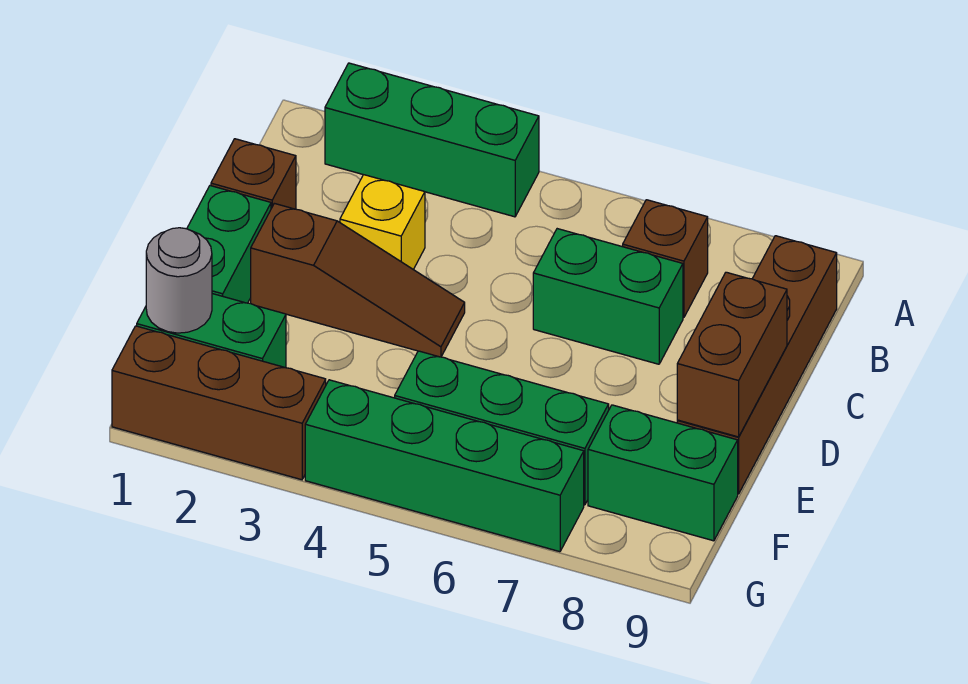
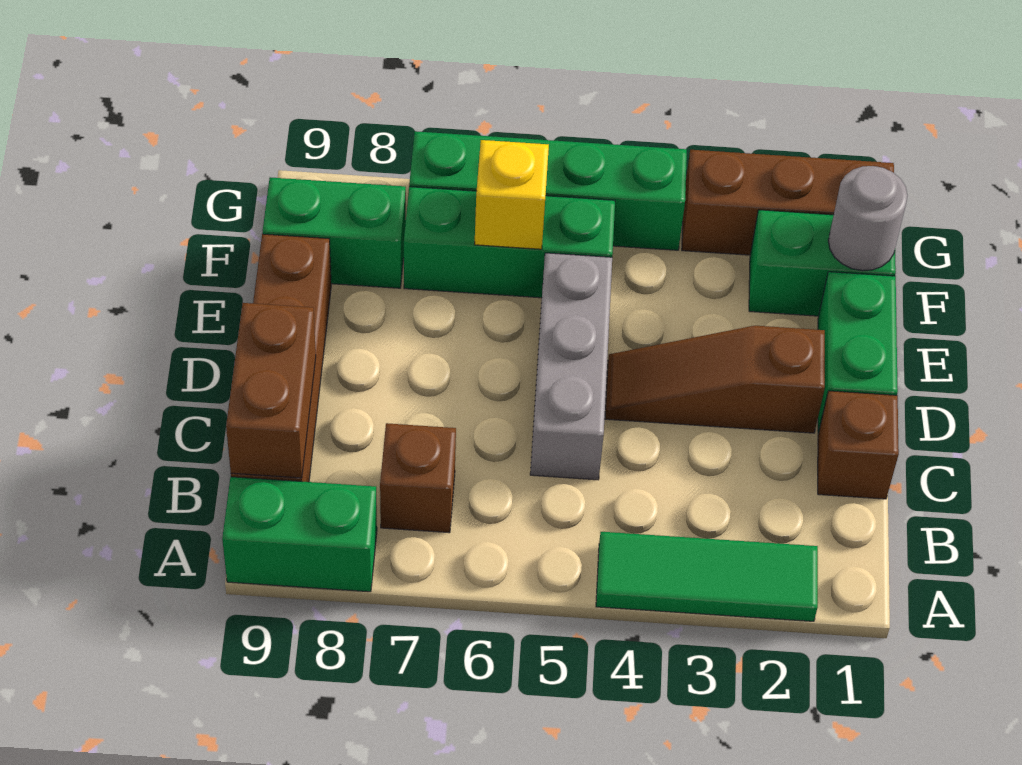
green 1x3 brick [325,63,539,217] -> green 1x3 tile [596,532,818,621]
yellow 1x1 brick [340,175,425,270] -> yellow 1x1 brick moved to [475,140,549,249]
none -> grey 1x3 brick [530,253,612,480]
green 1x2 brick [533,229,683,364] -> green 1x2 brick moved to [222,477,377,592]
brown 1x2 brick [677,272,787,437] -> brown 1x2 brick moved to [226,303,316,478]

